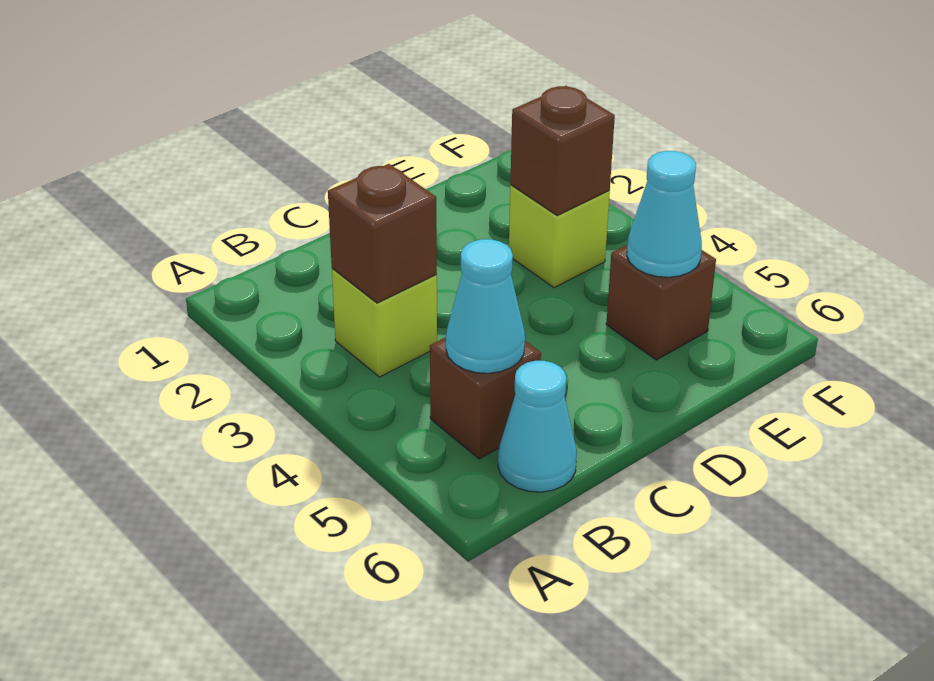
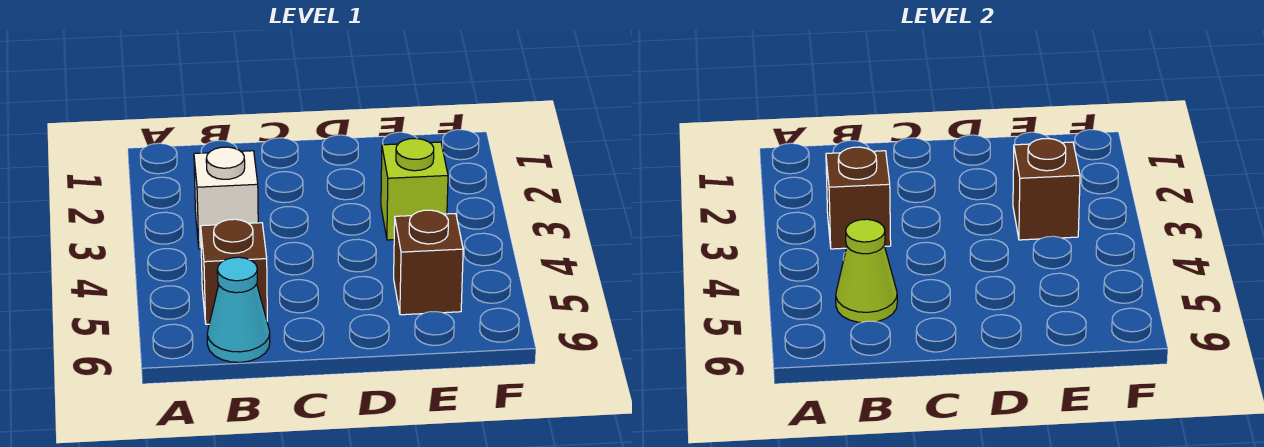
lime 1x1 brick [332,268,437,377] -> white 1x1 brick [194,147,258,249]
cyan 1x1 cone [446,239,525,373] -> lime 1x1 cone [836,219,897,323]
cyan 1x1 cone [627,151,702,277] -> none

